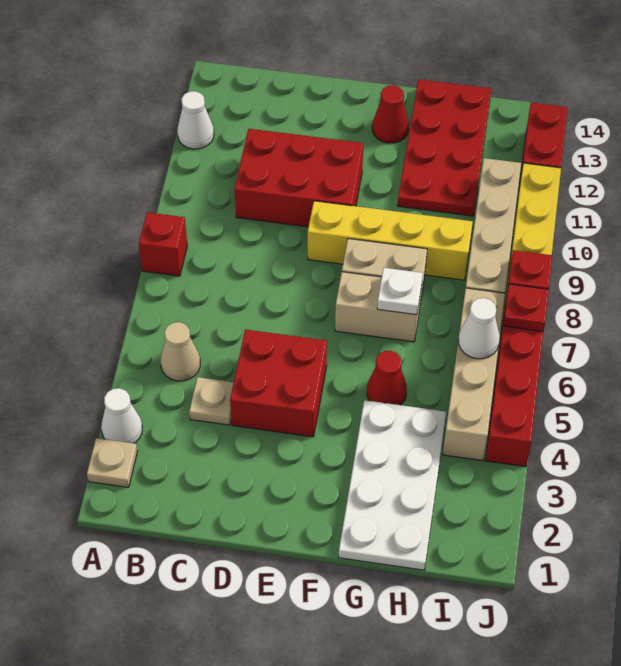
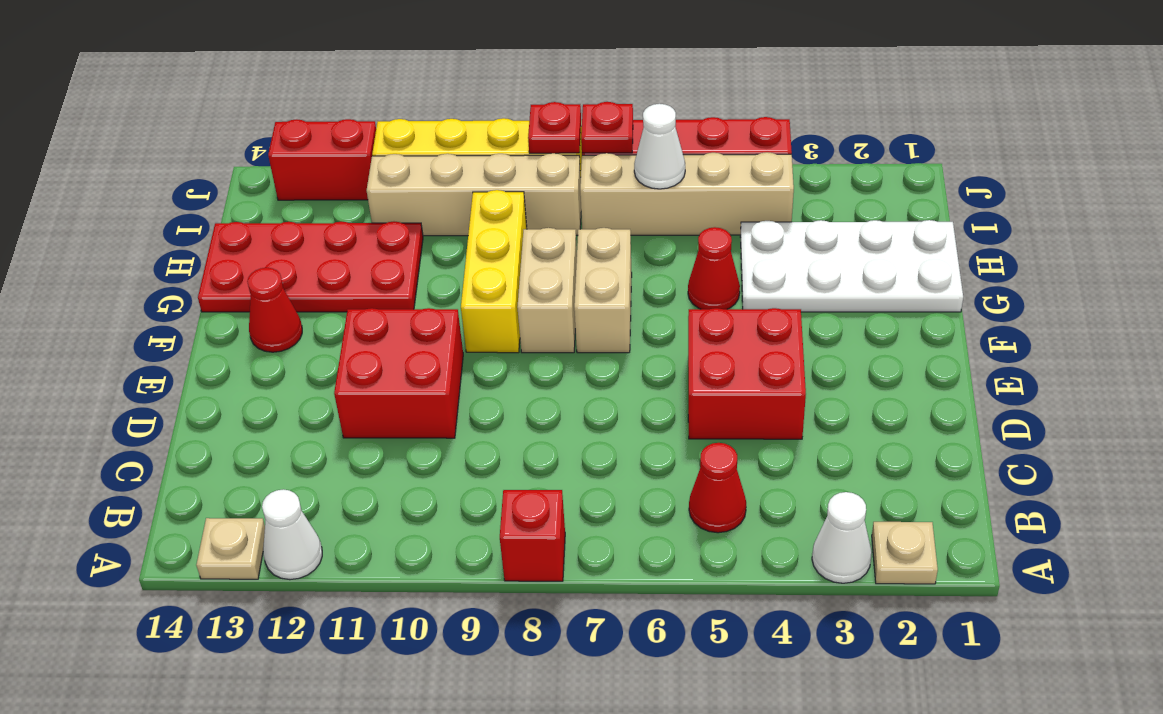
tan 1x1 cone [161,322,200,381] -> red 1x1 cone [689,443,746,533]
tan 1x1 plate [189,377,234,425] -> tan 1x1 plate moved to [196,518,265,579]
red 2x3 brick [234,129,363,227] -> red 2x2 brick [334,308,463,438]
yellow 1x4 brick [308,201,473,280] -> yellow 1x3 brick [461,190,527,353]
white 1x1 plate [377,268,423,315] -> none

